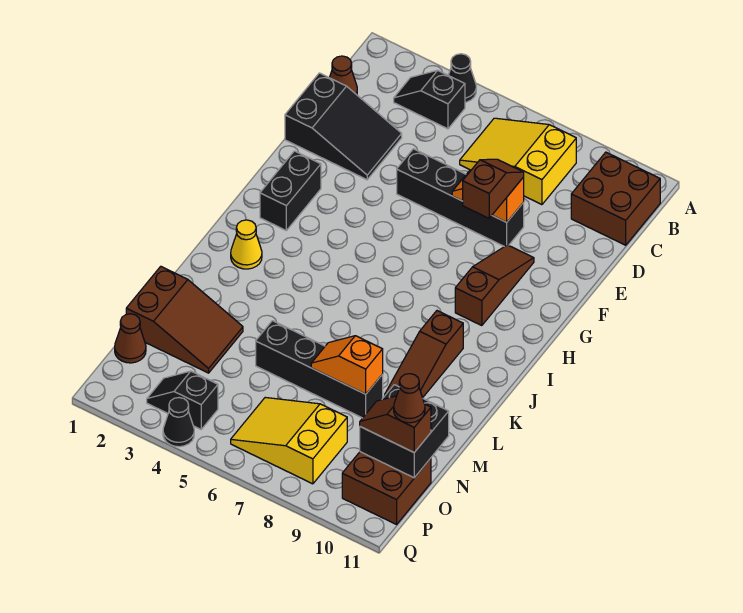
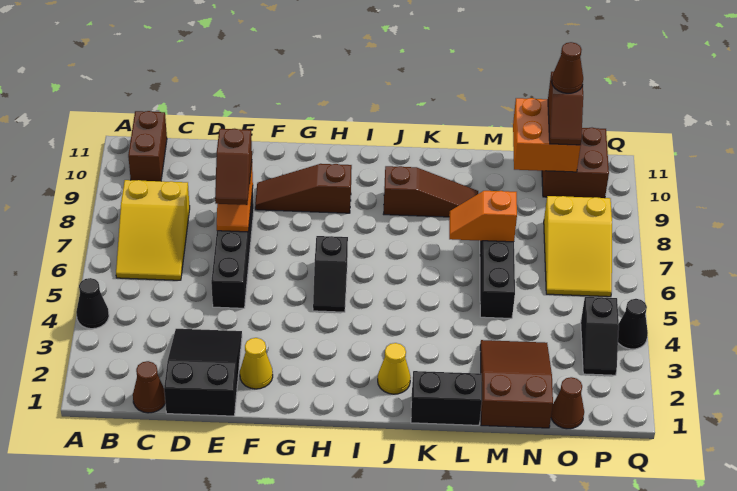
black 1x2 slope [394,70,465,129] -> black 1x2 slope moved to [313,236,348,312]
brown 2x2 brick [571,152,660,245] -> brown 1x2 brick [128,111,167,181]
brown 1x2 slope [463,159,524,218] -> brown 1x2 slope turned to [215,129,252,205]
none -> yellow 1x1 cone [240,338,273,389]
black 1x2 brick [260,151,321,230] -> black 1x2 brick moved to [411,371,482,425]
orange 1x2 slope [311,336,383,394] -> orange 1x2 slope turned to [449,191,517,242]
black 2x2 brick [360,385,449,478] -> orange 2x2 brick [513,98,581,172]

